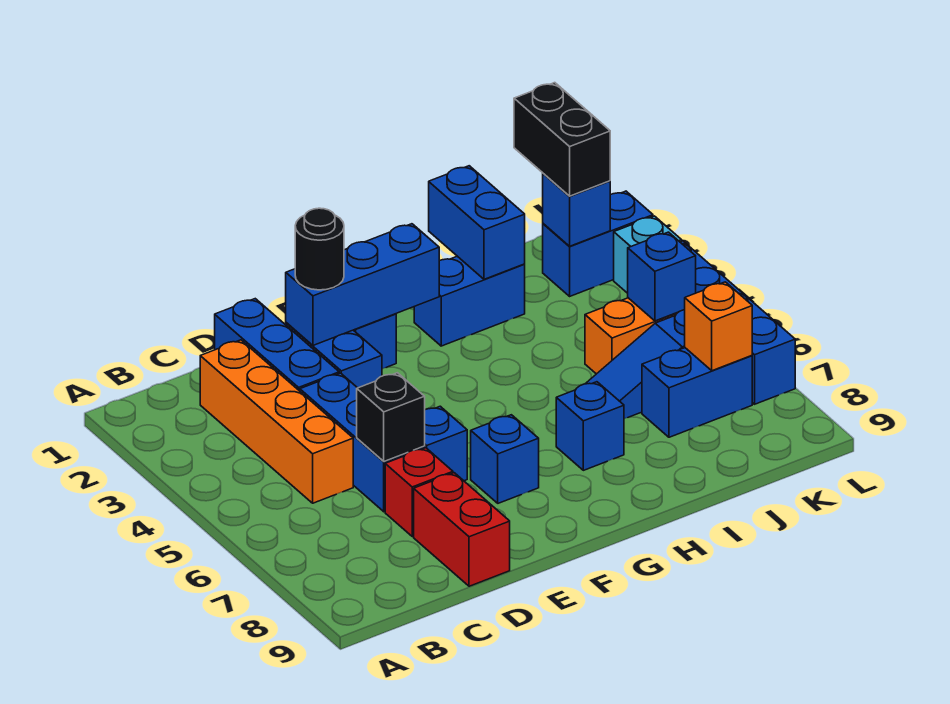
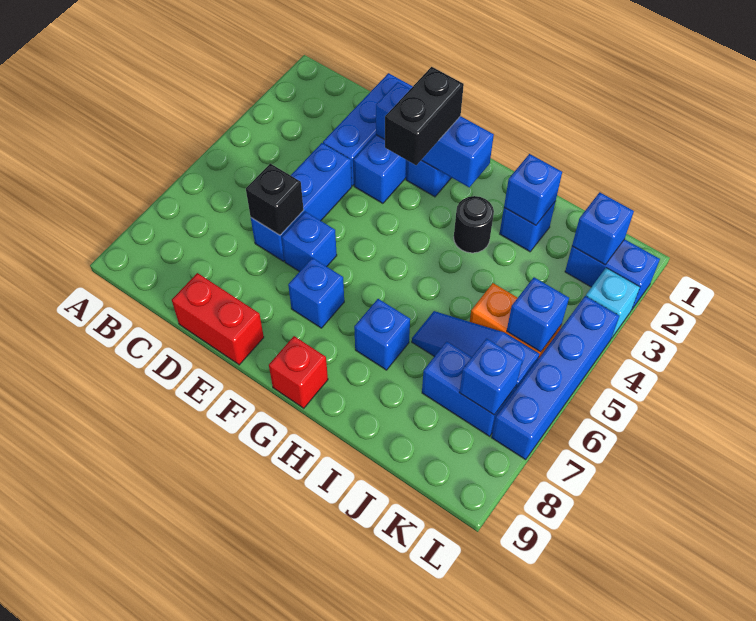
orange 1x4 brick [200,340,353,503] -> none
red 1x1 brick [385,448,453,537] -> red 1x1 brick moved to [269,336,328,408]
red 1x2 brick [414,473,510,586] -> red 1x2 brick turned to [172,273,264,365]
black 1x1 round brick [295,208,344,290] -> black 1x1 round brick moved to [454,196,494,253]
blue 1x2 brick [414,256,525,346] -> blue 1x1 brick [500,201,556,252]
blue 1x2 brick [429,166,525,279] -> blue 1x1 brick [504,154,562,225]
black 1x2 brick [514,83,610,196] -> black 1x2 brick moved to [385,67,464,165]
orange 1x1 brick [685,282,752,371] -> blue 1x1 brick [459,339,522,415]

